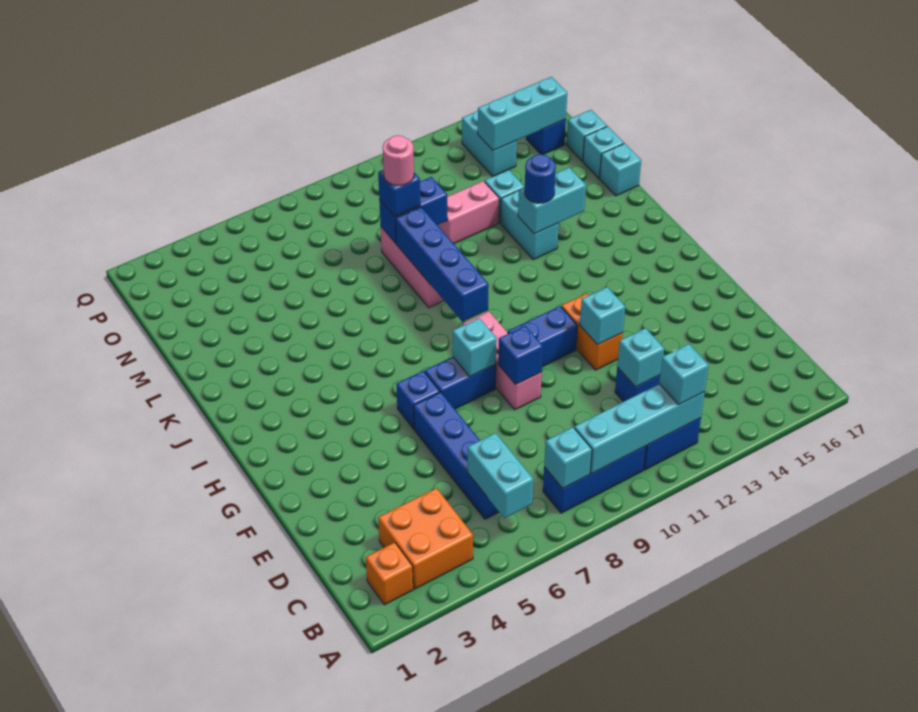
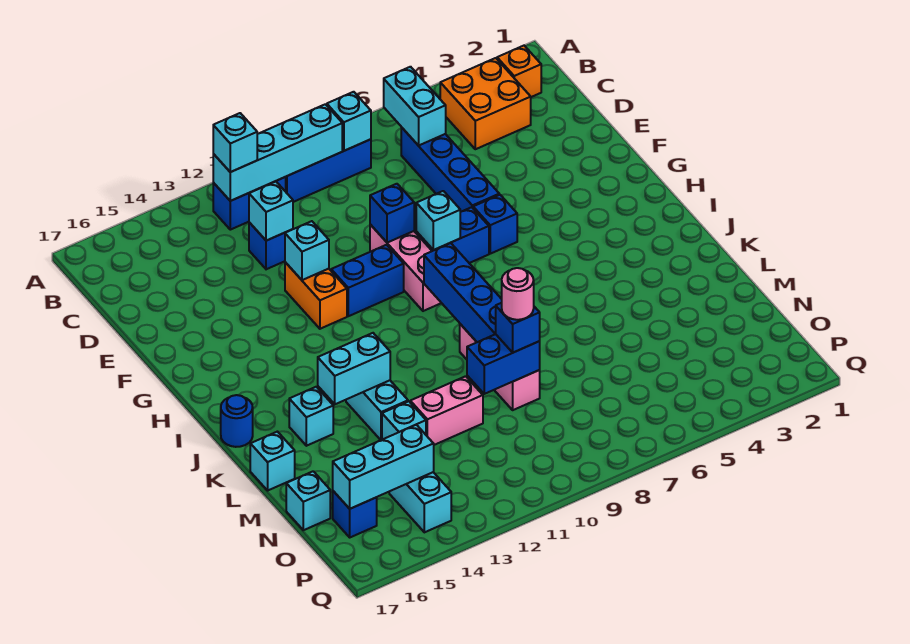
blue 1x1 round brick [525,154,556,203] -> blue 1x1 round brick moved to [221,395,253,447]
cyan 1x1 brick [583,126,624,178] -> cyan 1x1 brick moved to [289,387,333,446]

